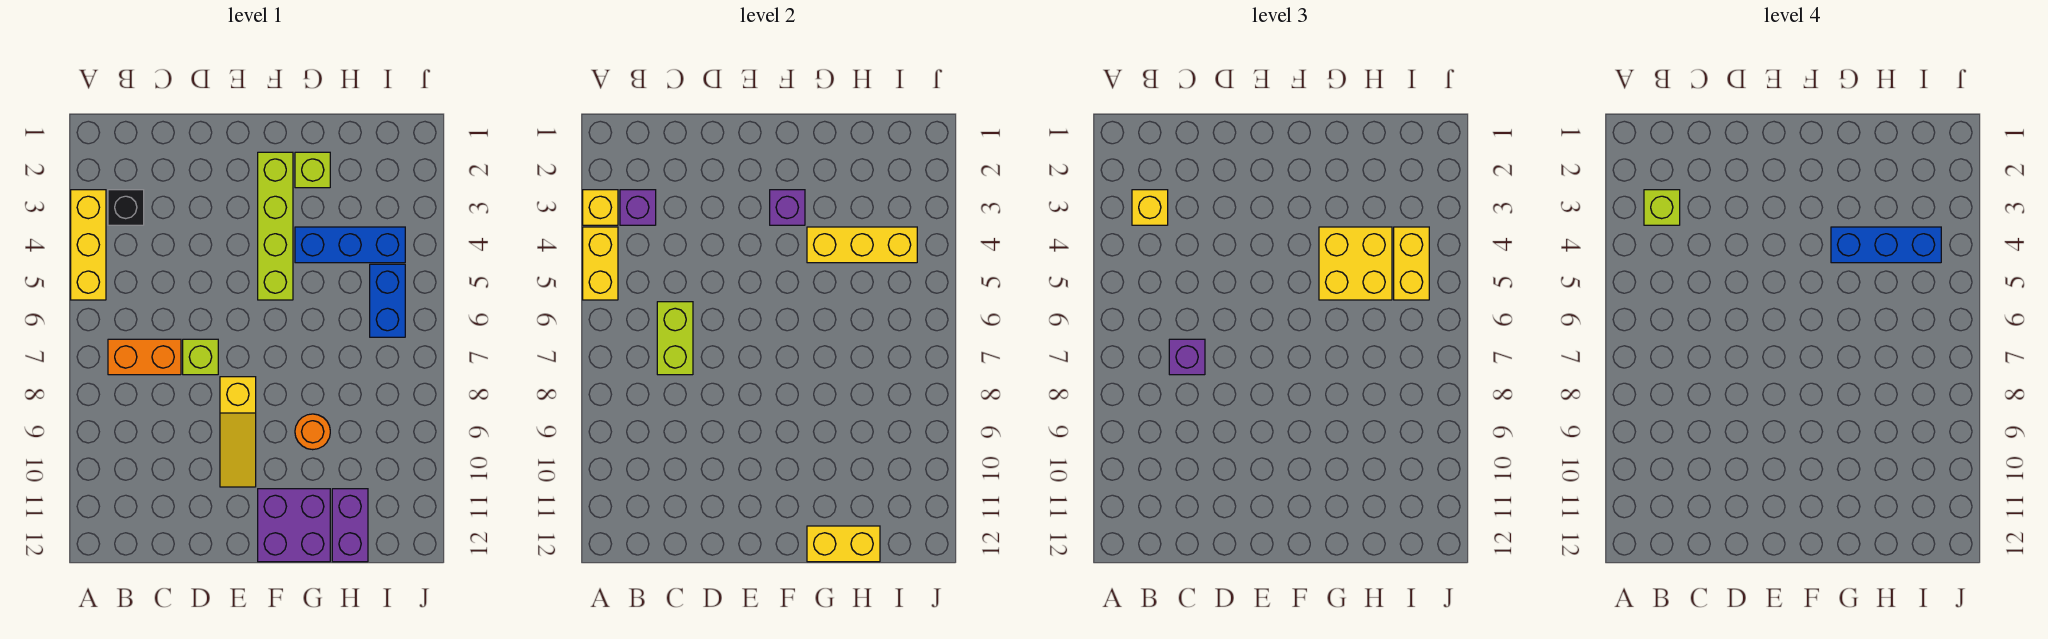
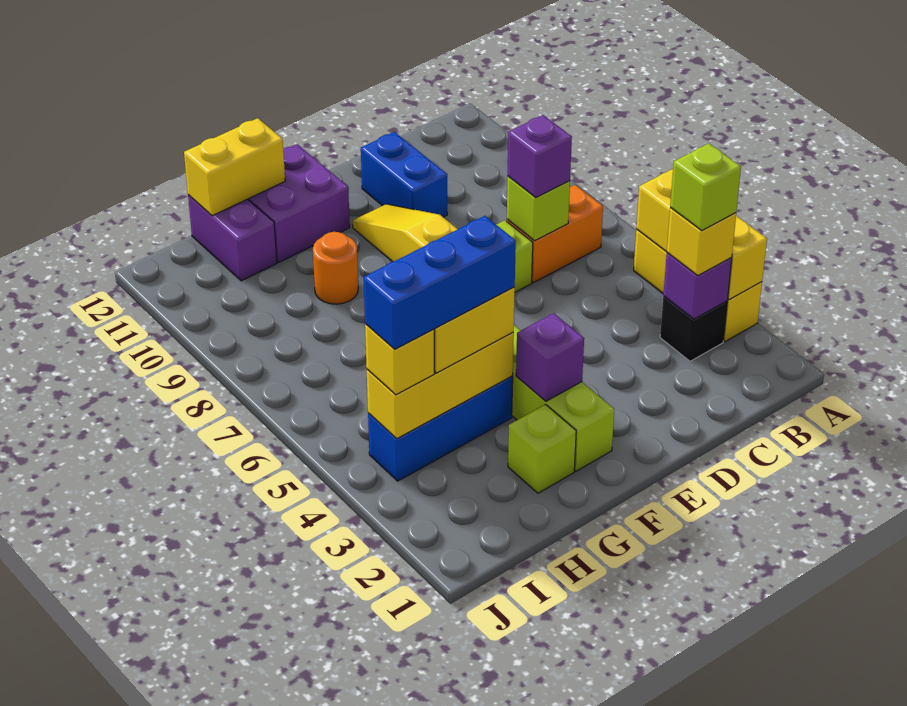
lime 1x2 brick [657,302,693,375] -> lime 1x1 brick [507,176,570,241]
yellow 1x2 brick [1394,227,1429,300] -> yellow 1x1 brick [365,324,435,395]
blue 1x2 brick [370,264,405,337] -> blue 1x2 brick moved to [361,132,447,217]

